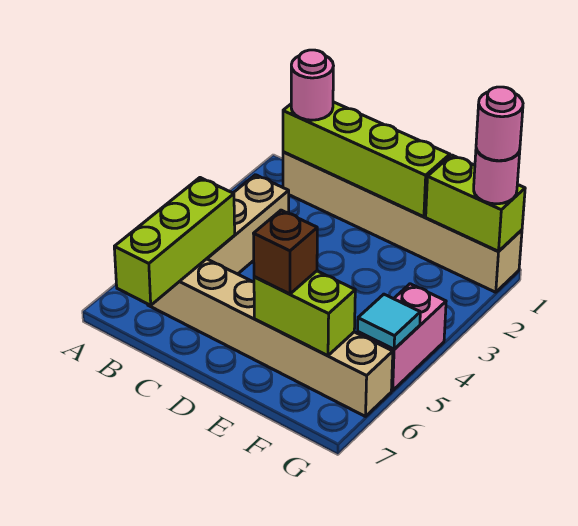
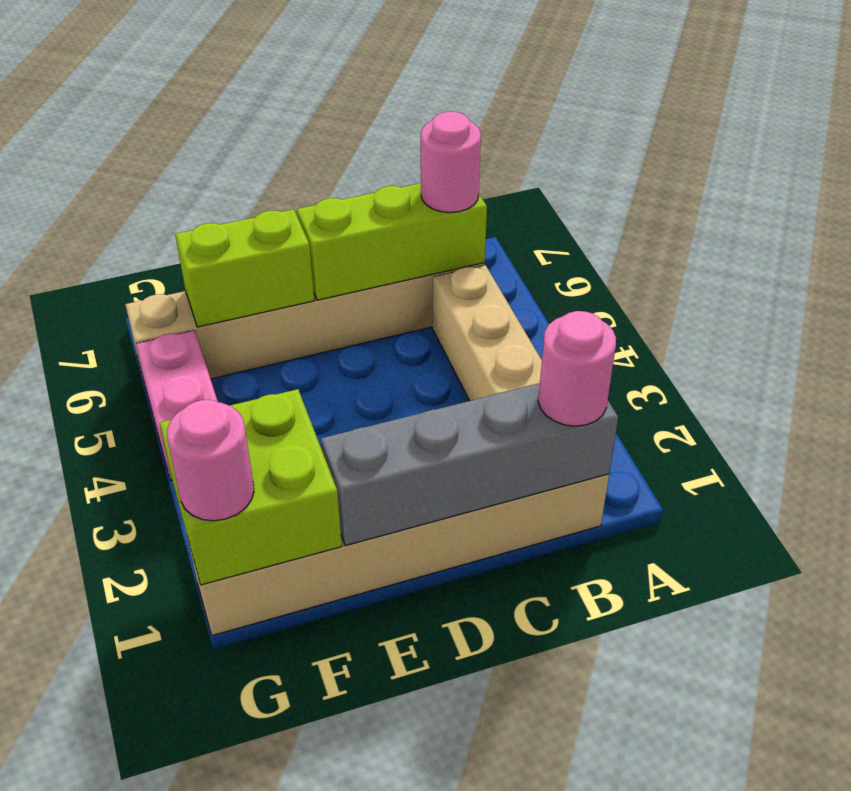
lime 1x4 brick [283,102,450,217] -> grey 1x4 brick [321,383,618,546]
lime 1x3 brick [114,178,235,305] -> lime 1x3 brick turned to [297,183,487,300]
brown 1x1 brick [254,210,317,294] -> none
lime 1x2 brick [426,155,525,251] -> lime 2x2 brick [160,389,342,585]
pink 1x1 round brick [476,87,523,161] -> pink 1x1 round brick moved to [421,112,481,213]
cyan 1x1 tile [358,294,420,349] -> none

